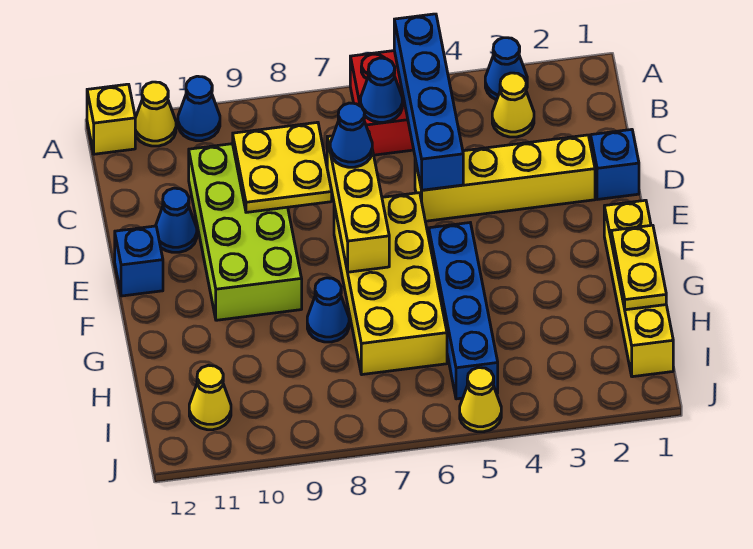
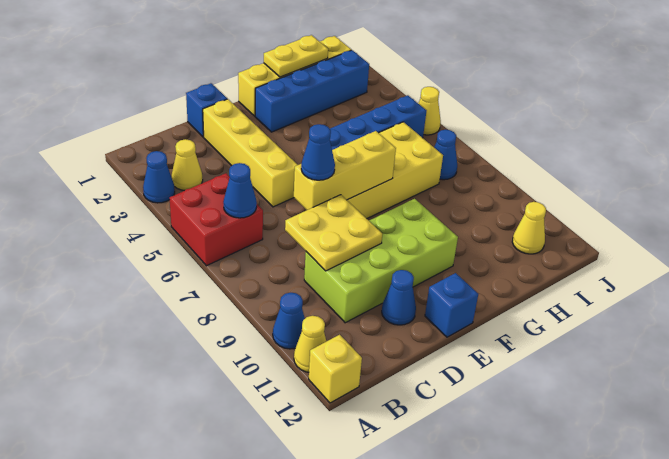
blue 1x4 brick [394,14,463,190] -> blue 1x4 brick moved to [255,50,369,132]
blue 1x1 cone [307,278,349,342] -> blue 1x1 cone moved to [434,130,457,180]

